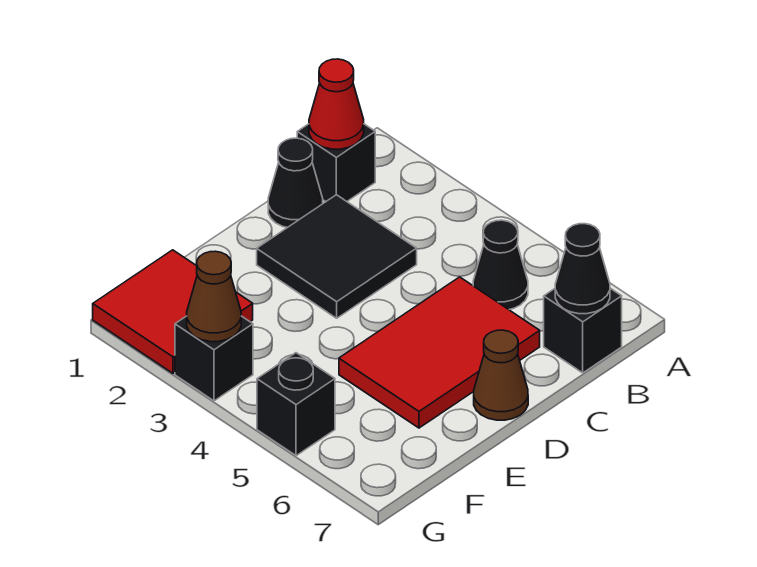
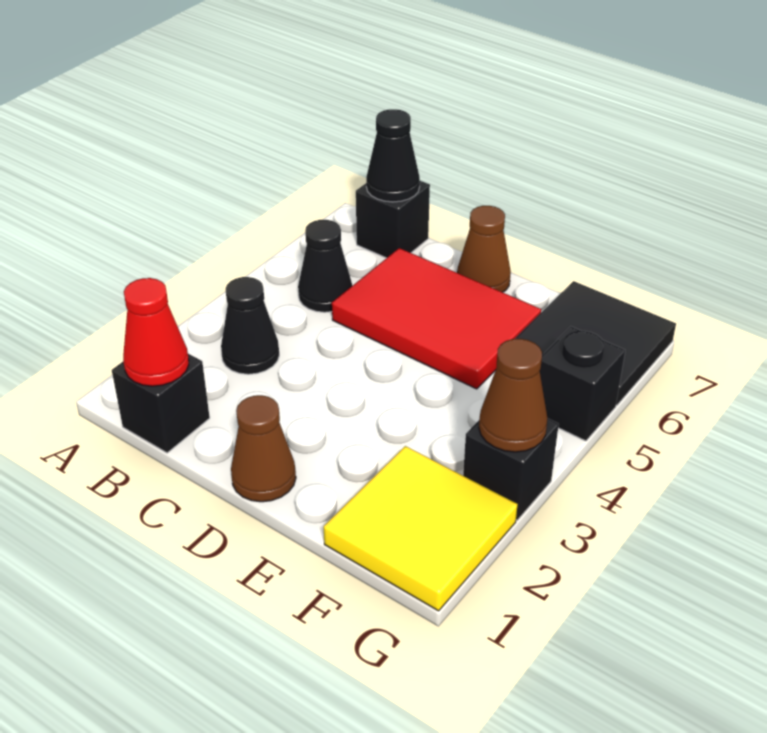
black 1x1 cone [268,138,323,228] -> black 1x1 cone moved to [221,277,279,374]
black 2x2 tile [257,195,417,318] -> black 2x2 tile moved to [515,281,676,405]
none -> brown 1x1 cone [231,395,296,502]
red 2x2 tile [93,250,253,373] -> yellow 2x2 tile [324,446,518,611]

